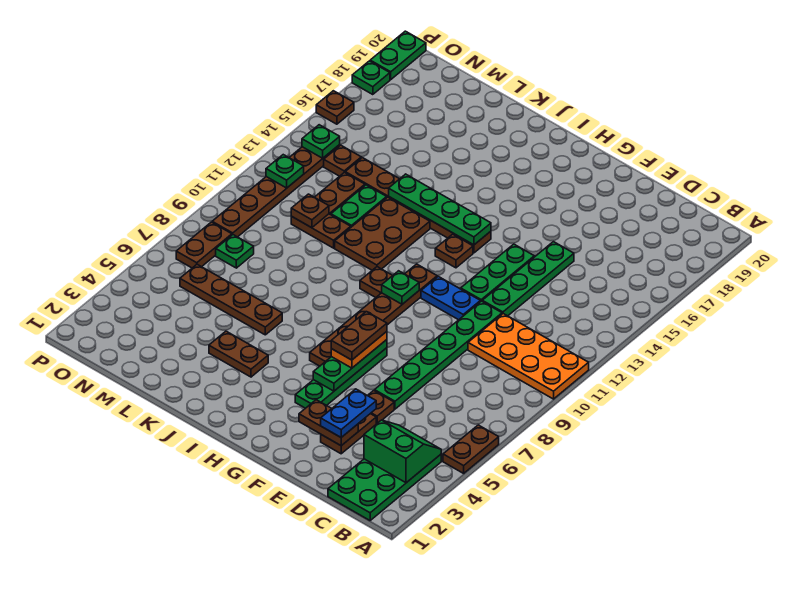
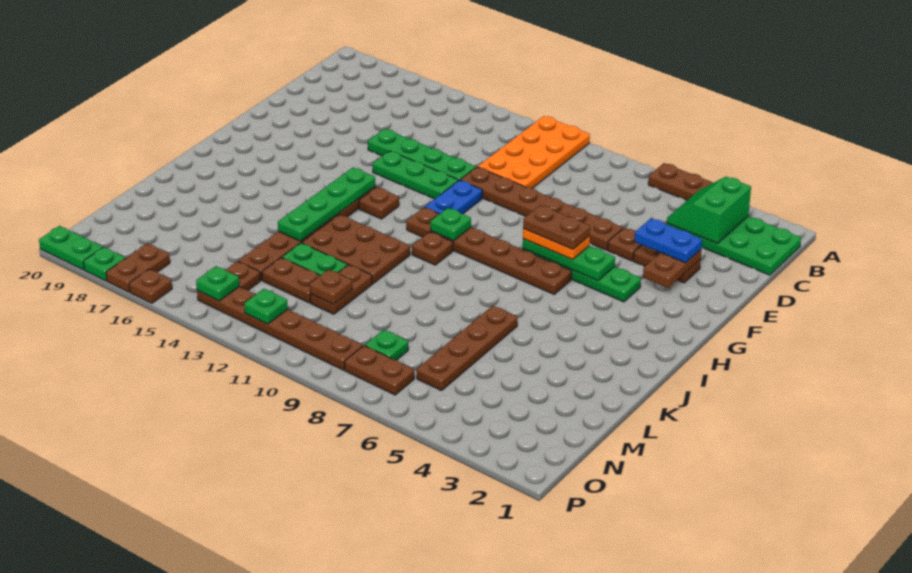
green 1x6 plate [375,301,502,409] -> brown 1x6 plate [460,167,623,250]
brown 1x2 plate [209,331,268,377] -> brown 1x2 plate moved to [106,243,170,292]

